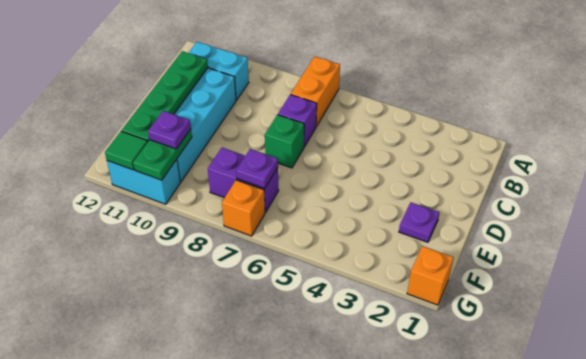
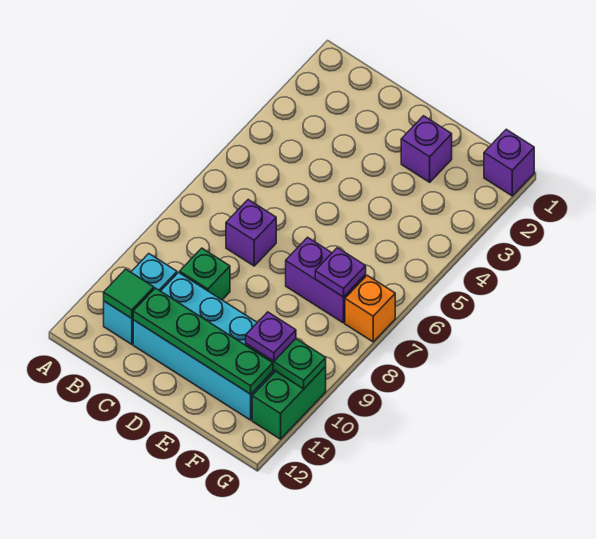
orange 1x2 brick [291,56,340,127] -> none
green 1x1 brick [265,115,304,168] -> green 1x1 brick moved to [180,248,230,300]
purple 1x1 plate [399,202,440,242] -> purple 1x1 brick [401,116,452,182]
purple 1x2 brick [208,148,279,212] -> purple 1x2 brick turned to [286,237,366,323]
orange 1x1 brick [407,246,454,305] -> purple 1x1 brick [484,129,534,196]
cyan 1x2 brick [107,159,180,204] -> green 1x2 brick [252,367,326,439]
green 1x1 tile [105,131,148,170] -> green 1x1 tile moved to [104,269,154,319]

